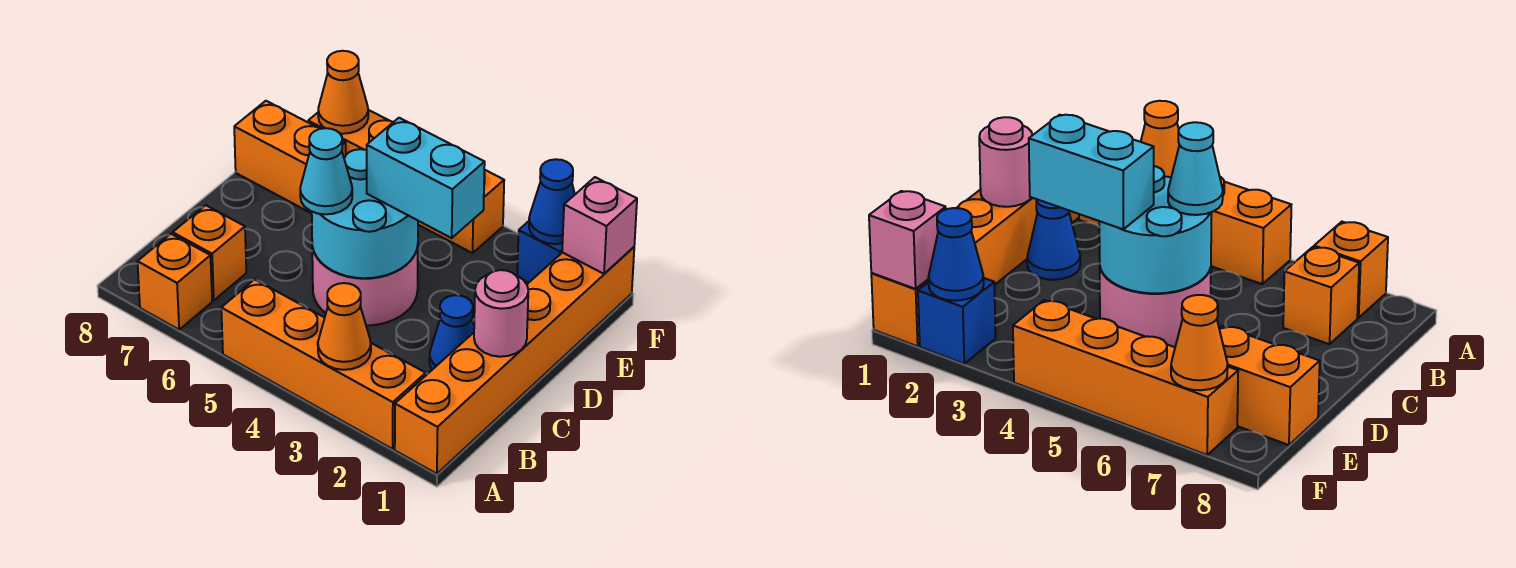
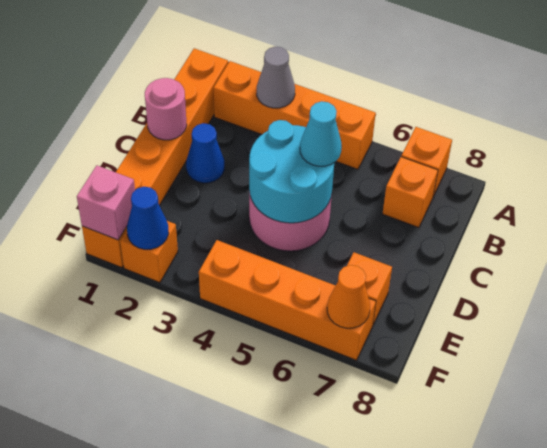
orange 1x1 cone [318,283,371,370] -> grey 1x1 cone [257,47,295,108]
cyan 1x2 brick [367,118,485,238] -> none
orange 1x2 brick [234,101,346,213] -> orange 1x1 brick [347,252,392,324]
blue 1x1 brick [517,221,563,283] -> orange 1x1 brick [120,221,178,283]

